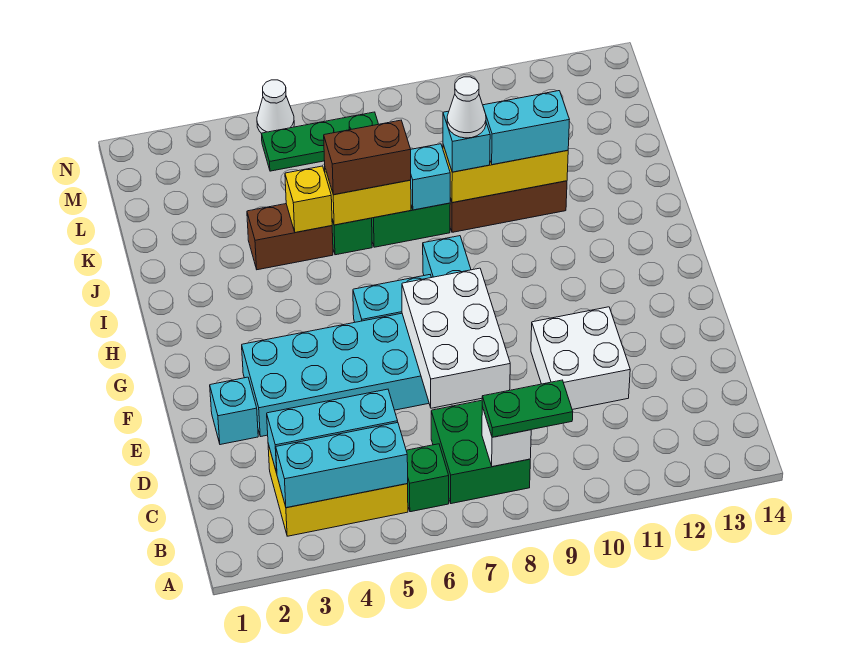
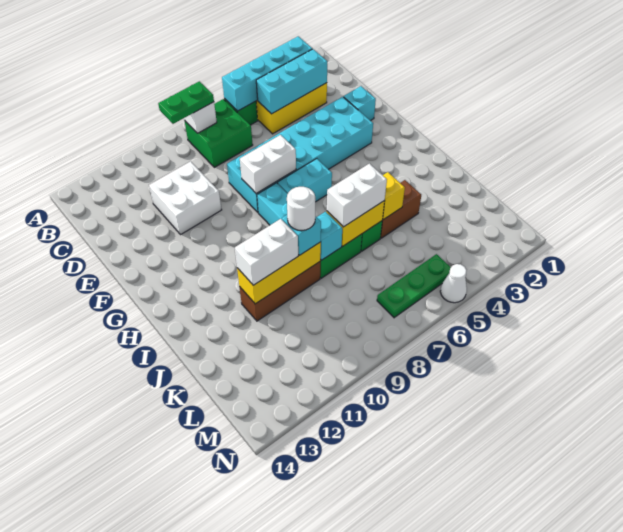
cyan 1x3 brick [276,423,408,508] -> cyan 1x4 brick [222,36,312,111]
white 2x3 brick [402,268,510,408] -> white 1x2 brick [240,135,296,193]
brown 1x2 brick [324,120,411,195] -> white 1x2 brick [327,164,387,227]
white 1x1 cone [447,77,486,138] -> white 1x1 round brick [287,187,315,231]
cyan 1x2 brick [483,91,569,165] -> white 1x2 brick [235,219,298,285]

